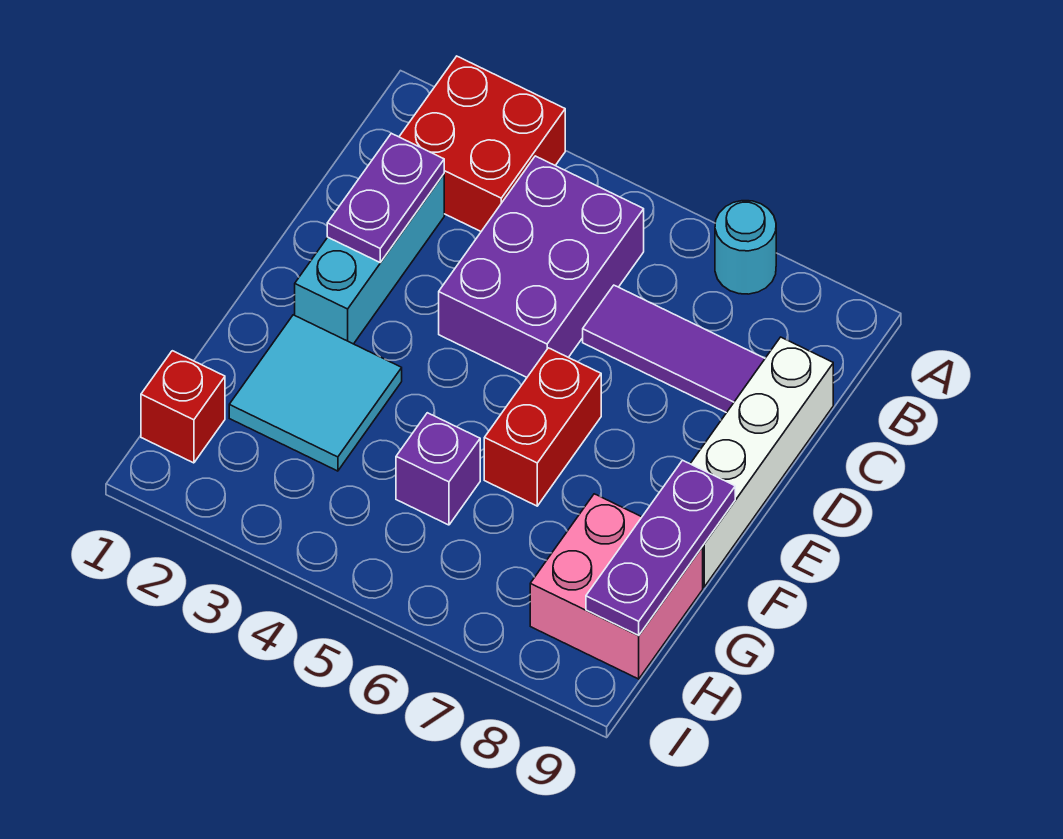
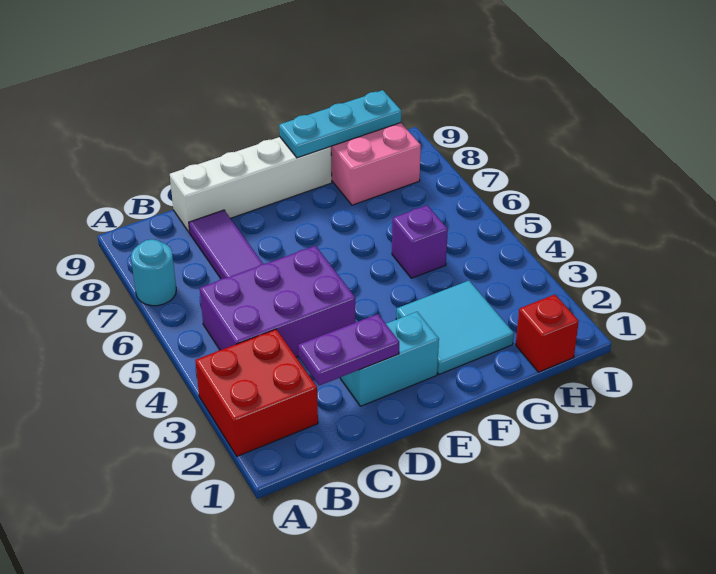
cyan 1x3 brick [295,174,444,344] -> cyan 1x2 brick [340,312,439,406]
red 1x2 brick [484,348,601,506] -> none
purple 1x3 plate [586,460,735,635] -> cyan 1x3 plate [279,90,401,158]

